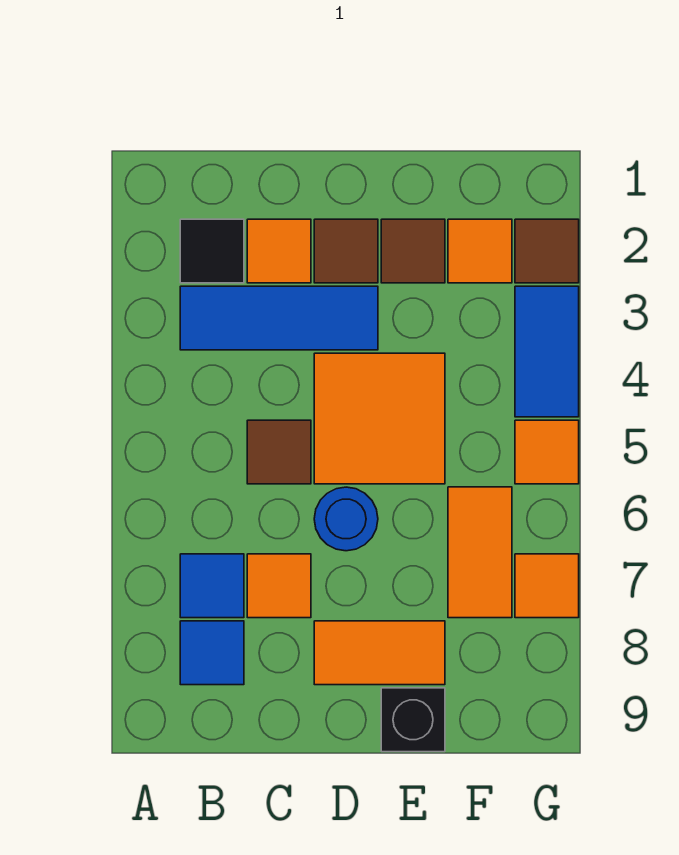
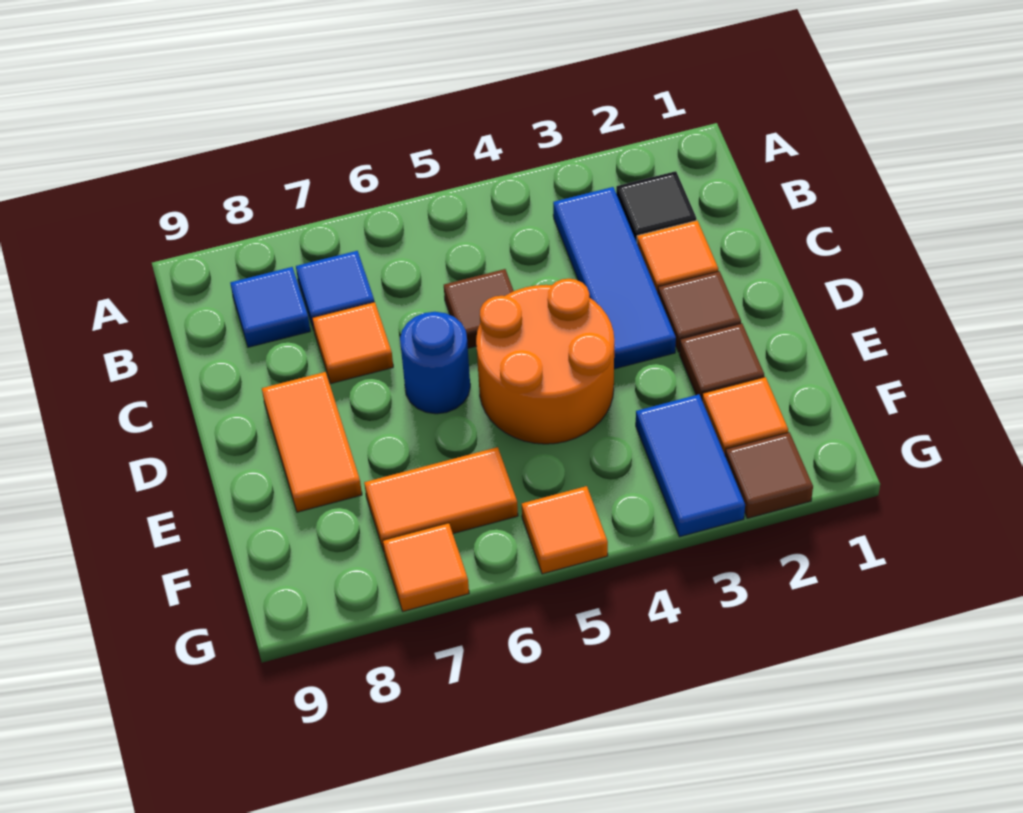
orange 2x2 tile [314,353,445,484] -> orange 2x2 round brick [476,279,614,444]
black 1x1 brick [381,688,445,752] -> none
blue 1x2 tile [515,286,579,417] -> blue 1x2 tile turned to [636,394,745,537]

